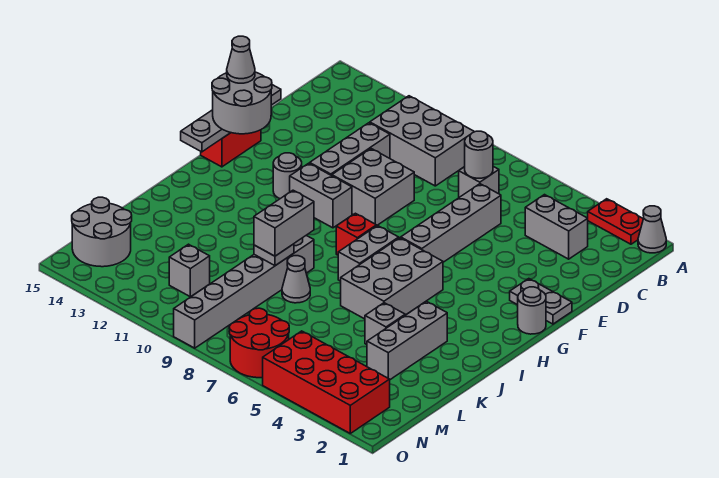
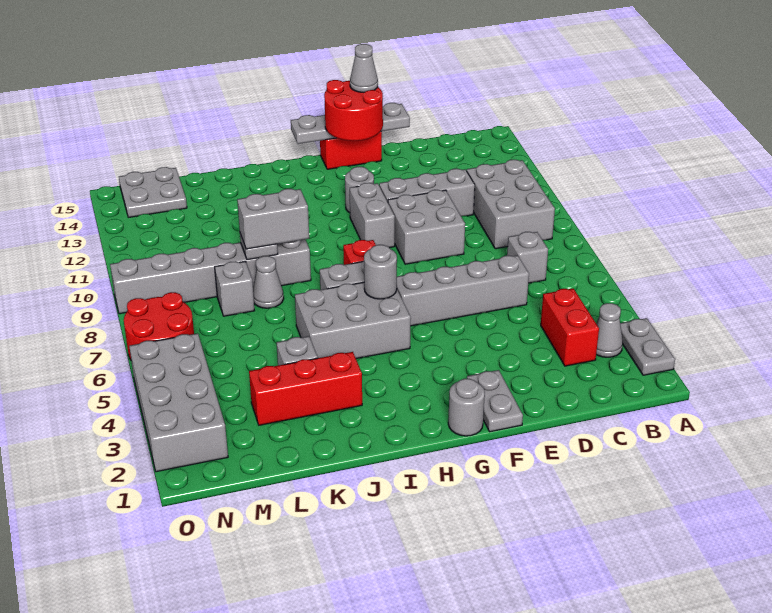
grey 1x1 cone [638,206,666,253] -> grey 1x1 cone moved to [596,303,623,357]
red 1x2 plate [588,199,643,244] -> grey 1x2 plate [620,318,675,375]
grey 1x2 brick [525,195,588,259] -> red 1x2 brick [541,289,599,366]
grey 1x1 round brick [465,131,493,178] -> grey 1x1 round brick moved to [364,245,397,299]
grey 2x2 round brick [212,72,272,134] -> red 2x2 round brick [324,80,383,141]
grey 1x3 brick [367,301,447,380] -> red 1x3 brick [249,352,362,425]
grey 1x1 brick [169,244,210,297] -> grey 1x1 brick moved to [215,261,254,316]
grey 2x2 round brick [72,197,132,267] -> grey 2x2 plate [119,167,187,217]
red 2x4 brick [263,331,390,433] -> grey 2x4 brick [129,333,228,472]

